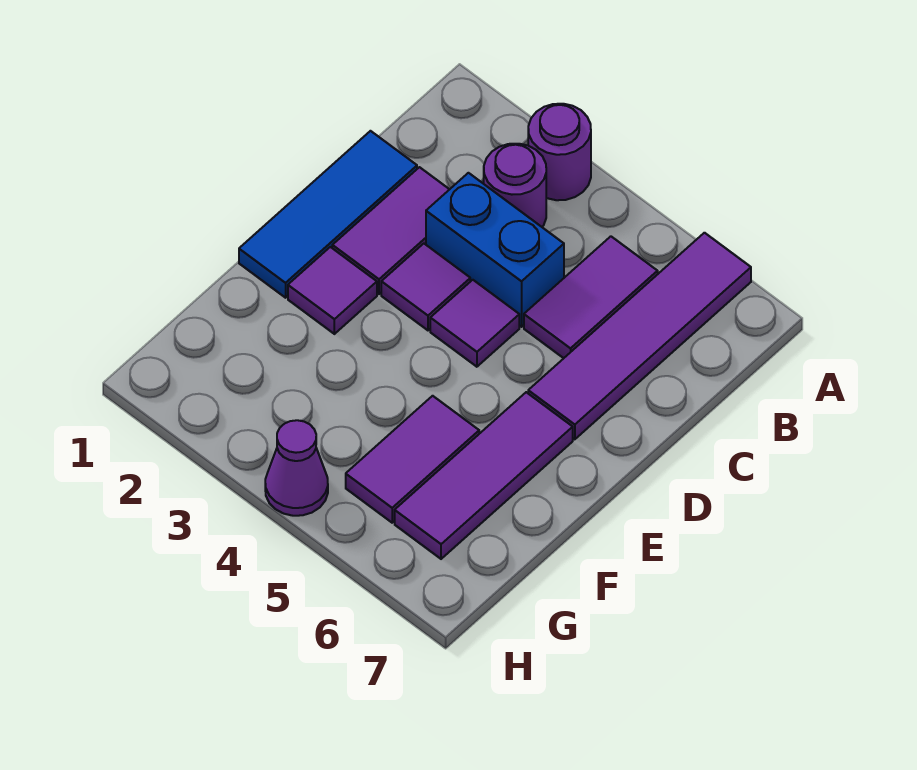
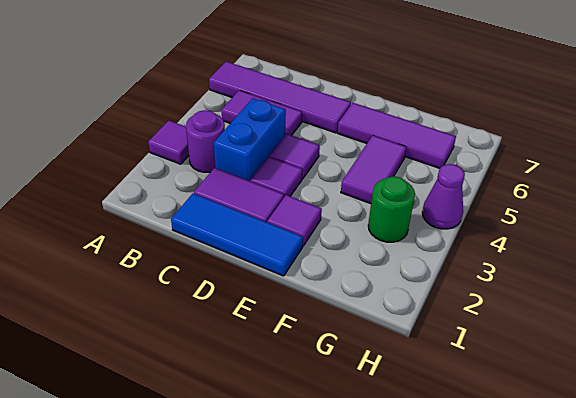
purple 1x1 round brick [528,104,591,200] -> purple 1x1 tile [148,121,189,164]
purple 1x2 tile [346,396,479,523] -> purple 1x2 tile turned to [341,135,407,204]
none -> green 1x1 round brick [368,176,415,242]

